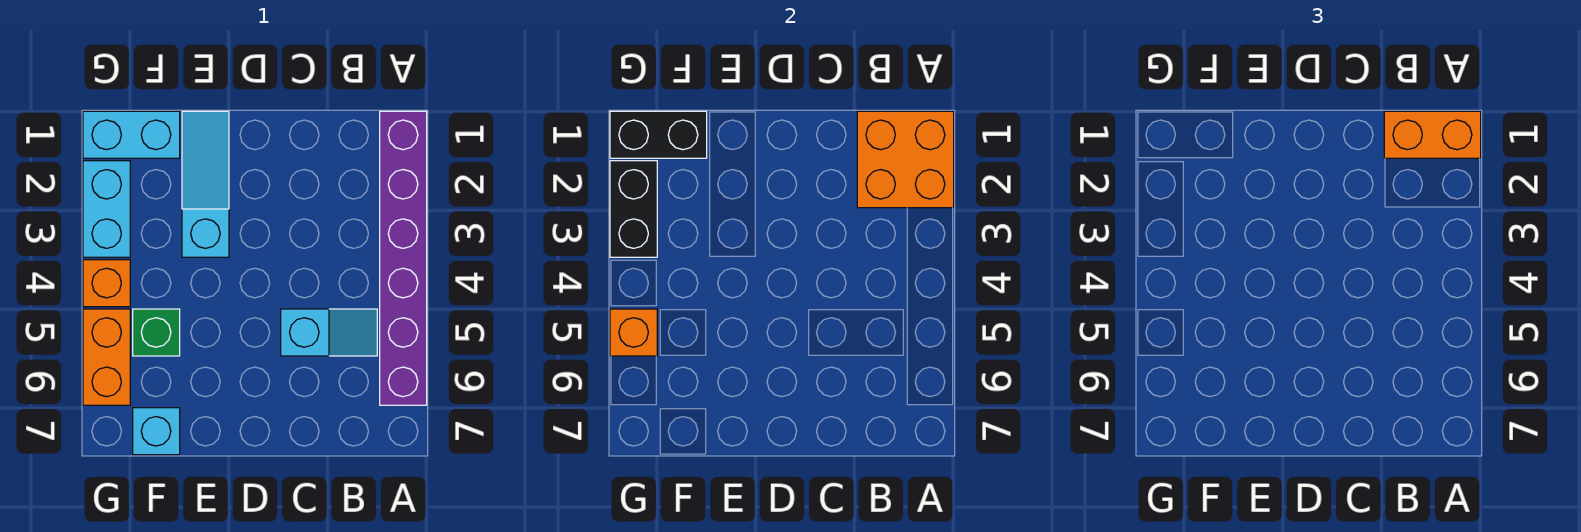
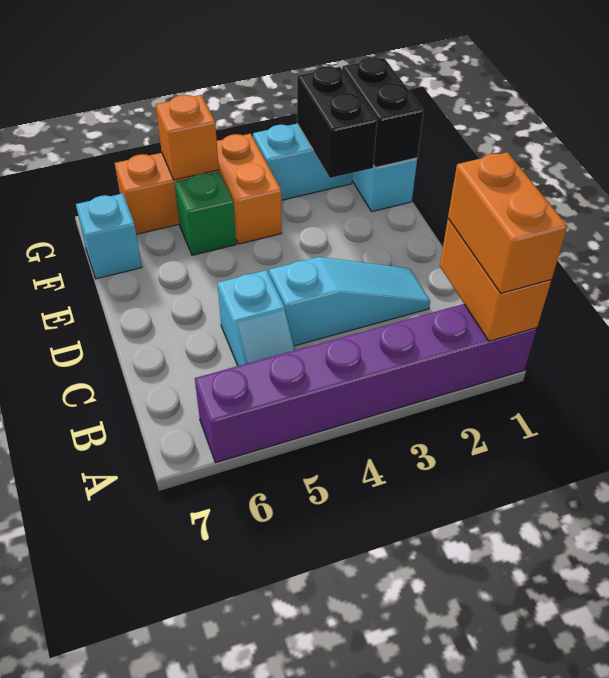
orange 2x2 brick [857,111,954,208] -> orange 1x2 brick [440,219,551,341]
cyan 1x3 slope [182,111,229,257] -> cyan 1x3 slope moved to [269,257,430,346]
black 1x2 brick [610,161,657,257] -> black 1x2 brick turned to [297,66,377,178]
orange 1x1 brick [83,260,130,307] -> orange 1x2 brick [217,134,282,244]

